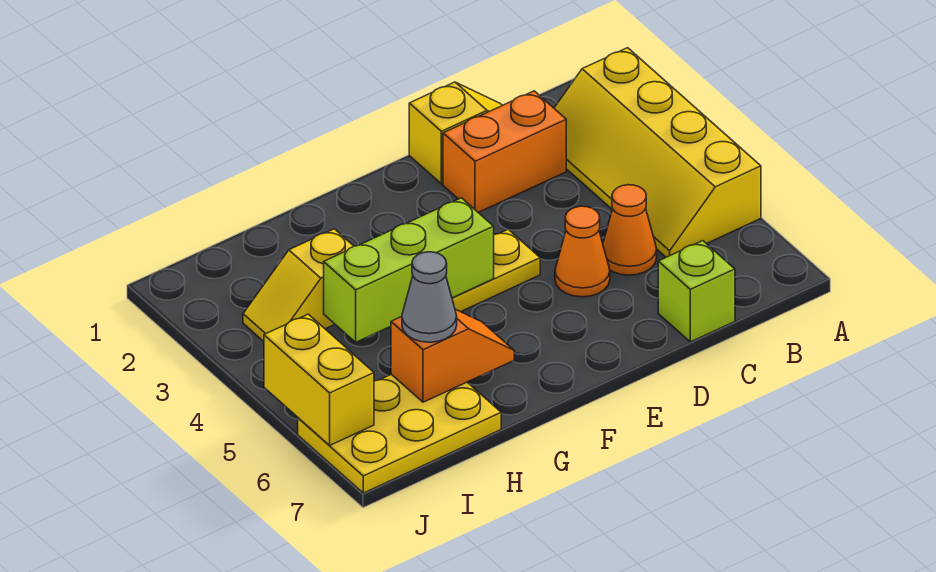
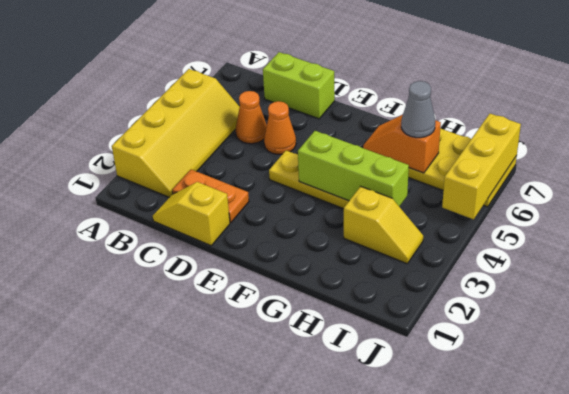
orange 1x2 brick [443,91,566,212] -> orange 1x2 plate [172,169,249,223]
lime 1x1 brick [658,241,735,342] -> lime 1x2 brick [263,52,335,119]
yellow 1x2 brick [264,314,374,446] -> yellow 1x3 brick [442,114,521,219]

